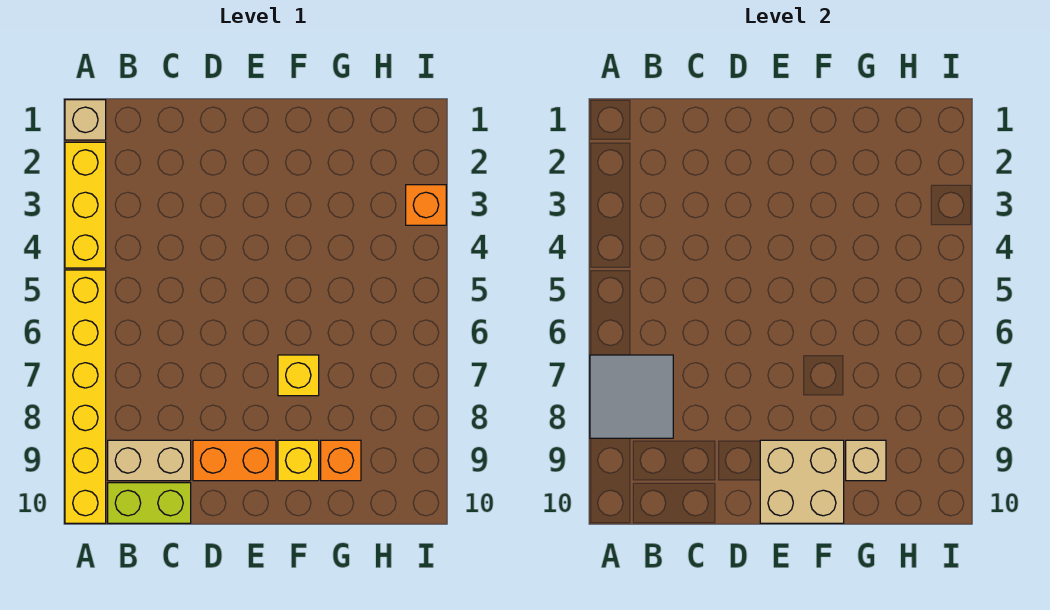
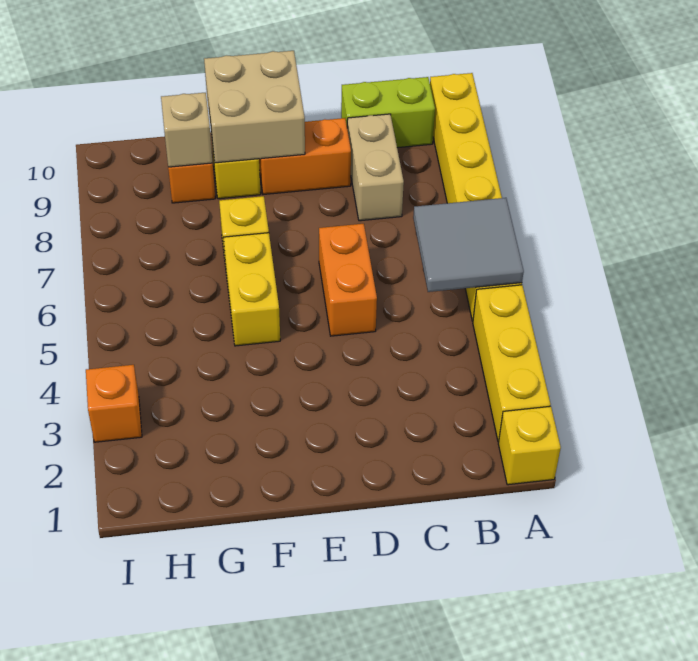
tan 1x1 brick [65,100,106,140] -> yellow 1x1 brick [498,406,561,485]
grey 2x2 tile [590,355,673,438] -> grey 2x2 tile moved to [413,198,524,292]
tan 1x2 brick [108,440,191,481] -> tan 1x2 brick turned to [347,114,404,221]
none -> orange 1x2 brick [319,224,377,336]
none -> yellow 1x2 brick [223,233,280,346]

